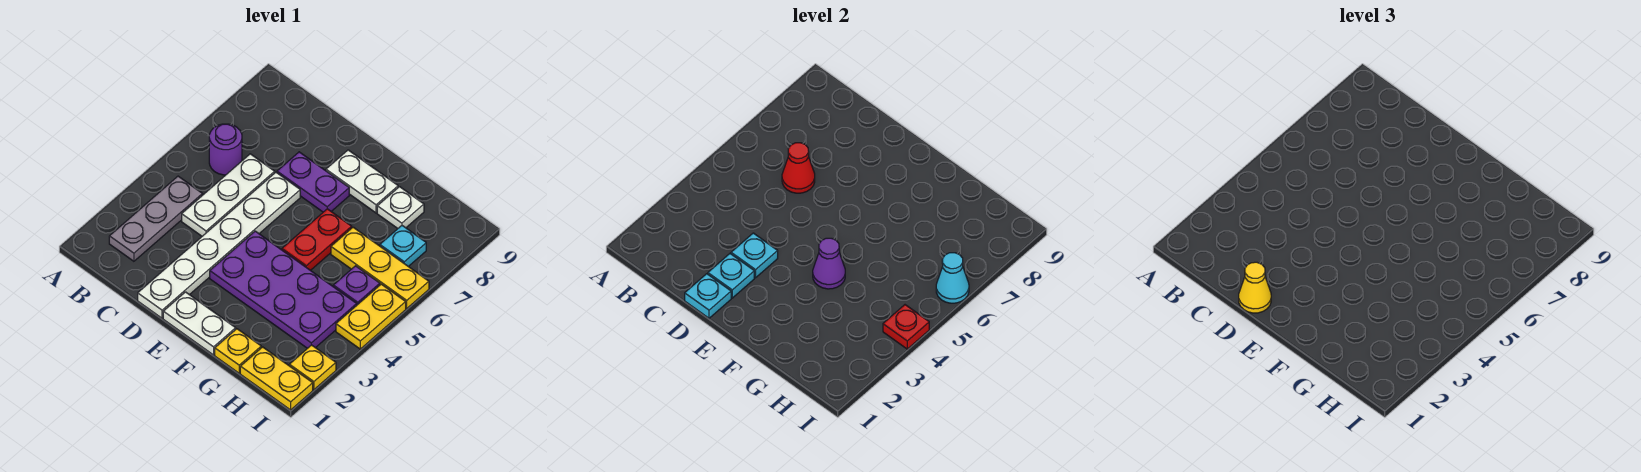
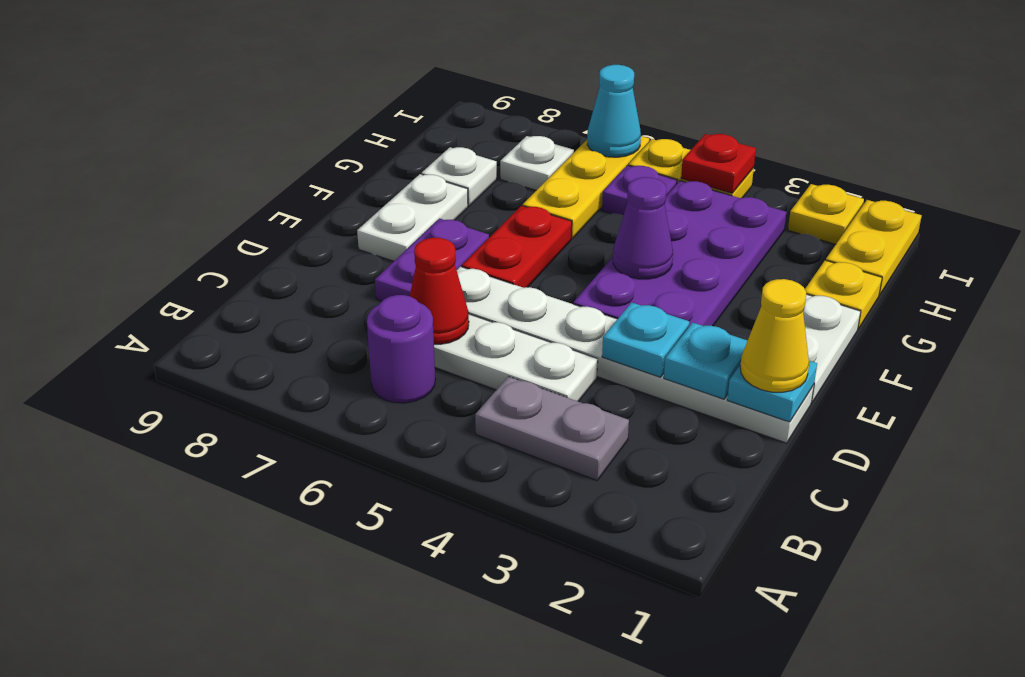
grey 1x3 plate [109,176,203,261] -> grey 1x2 plate [475,377,629,481]
red 1x2 plate [282,209,352,270] -> red 1x2 plate turned to [462,206,572,288]
cyan 1x1 plate [380,226,426,267] -> white 1x1 plate [500,136,574,190]

